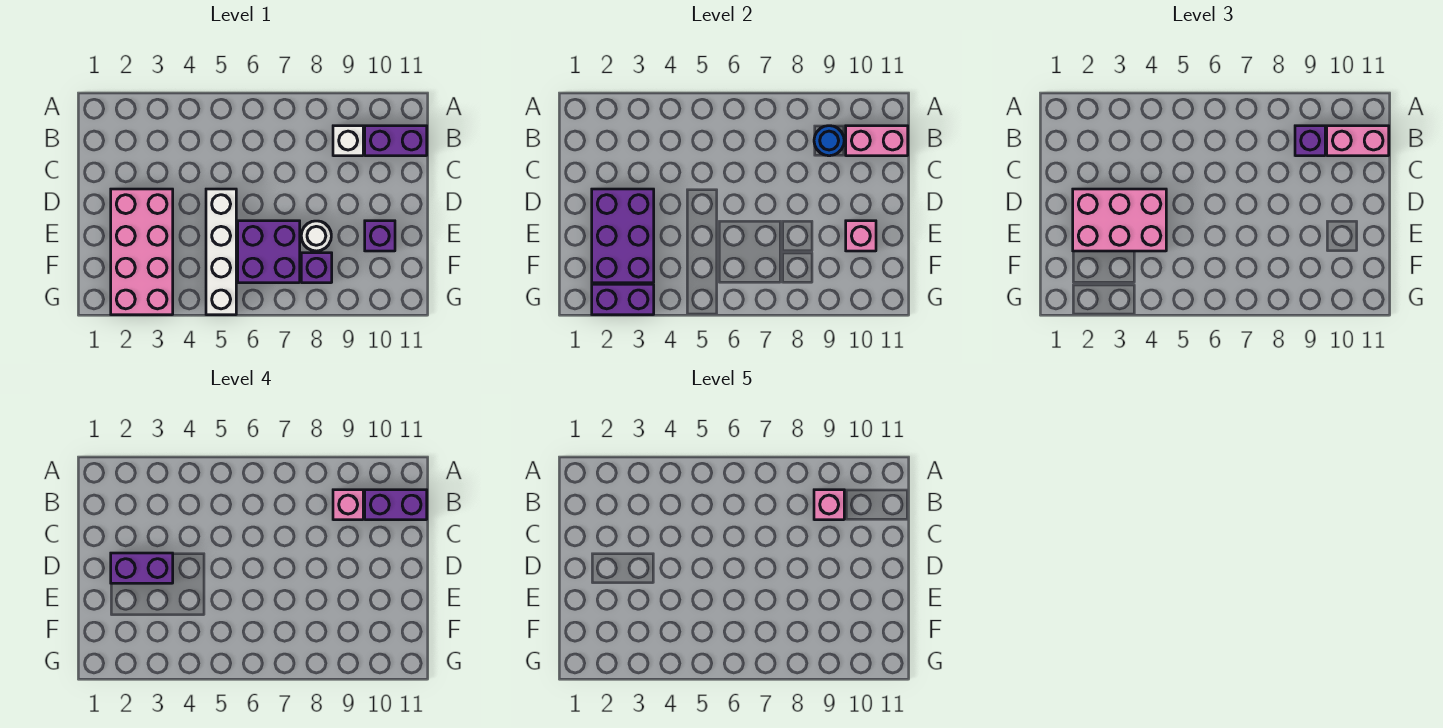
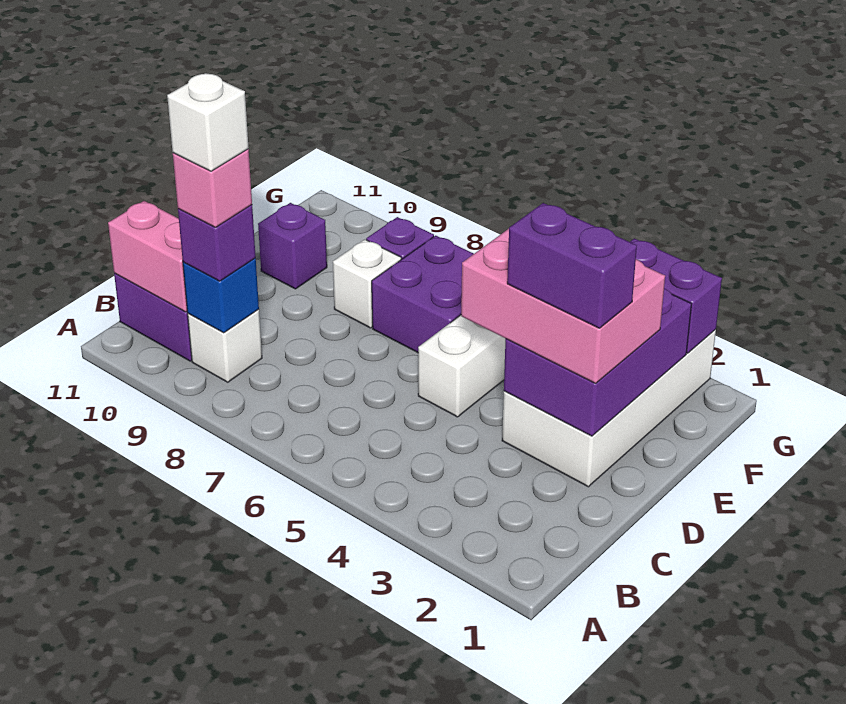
blue 1x1 round brick [814,126,844,156] -> blue 1x1 brick [183,258,259,333]
pink 1x1 brick [814,490,844,520] -> white 1x1 brick [167,73,249,171]
pink 1x2 brick [1327,126,1389,156] -> none
purple 1x2 brick [365,490,427,520] -> none
pink 2x4 brick [111,189,173,315] -> white 2x4 brick [502,329,716,487]
white 1x1 round brick [301,221,331,251] -> white 1x1 brick [333,239,402,328]
pink 1x1 brick [846,221,876,251] -> none

